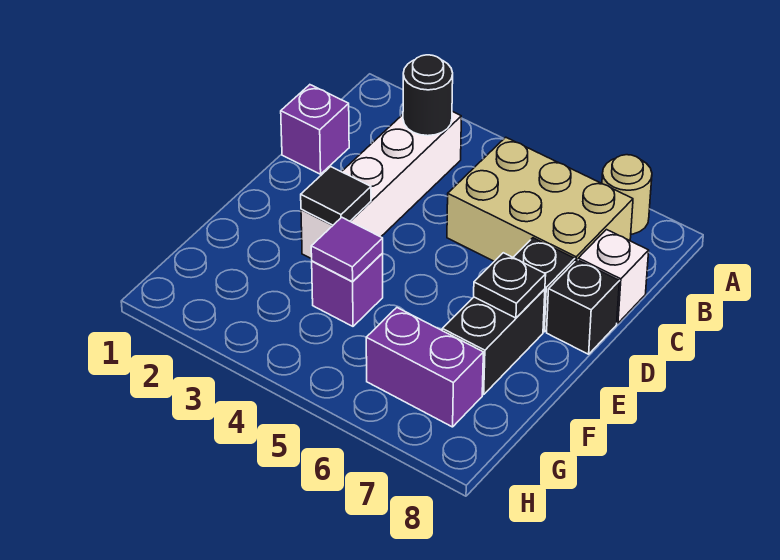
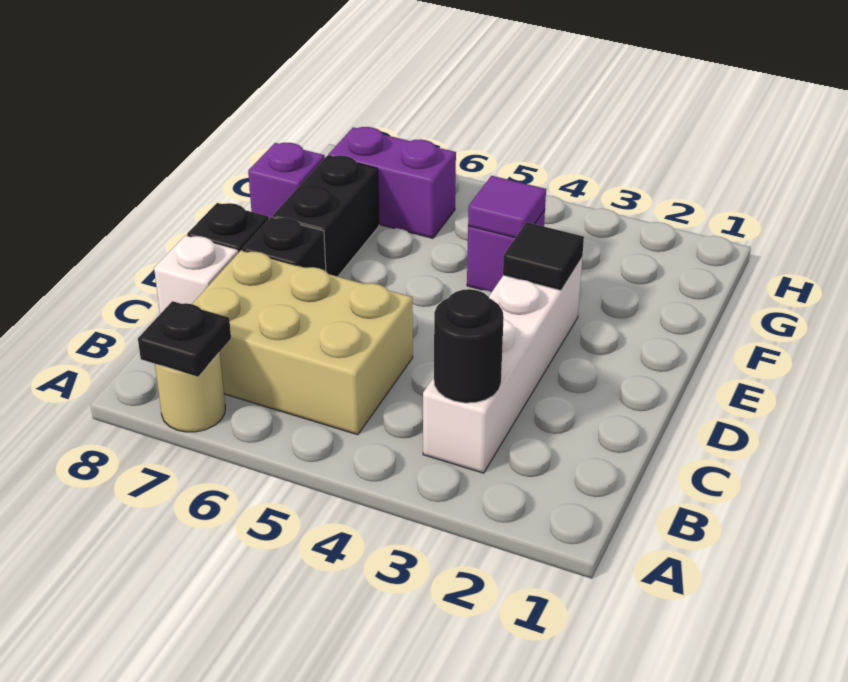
purple 1x1 brick [281,85,349,174] -> purple 1x1 brick moved to [248,143,325,219]
black 1x1 plate [474,253,546,318] -> black 1x1 plate moved to [138,301,231,377]

